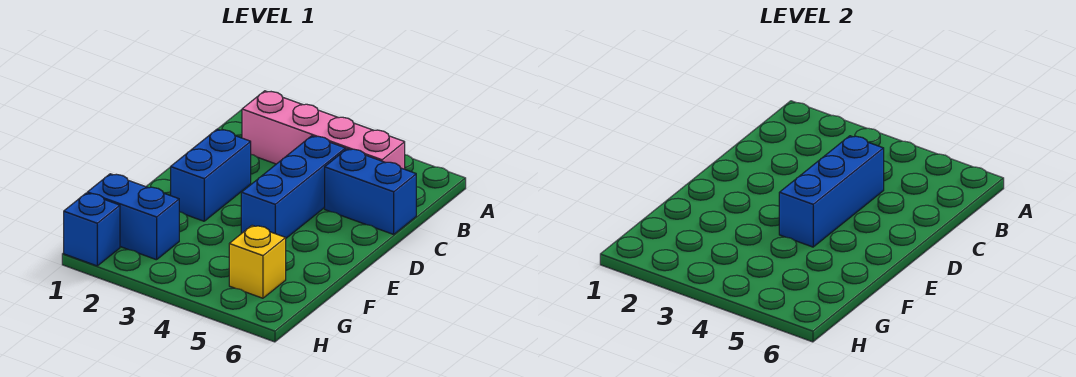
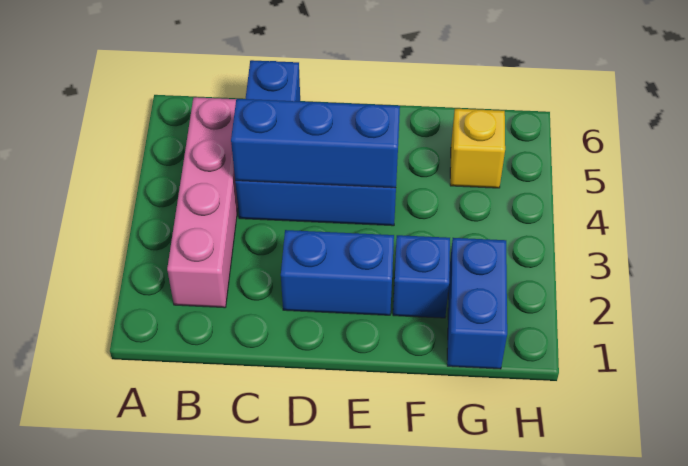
blue 1x1 brick [64,193,120,266] -> blue 1x1 brick moved to [393,235,450,318]

